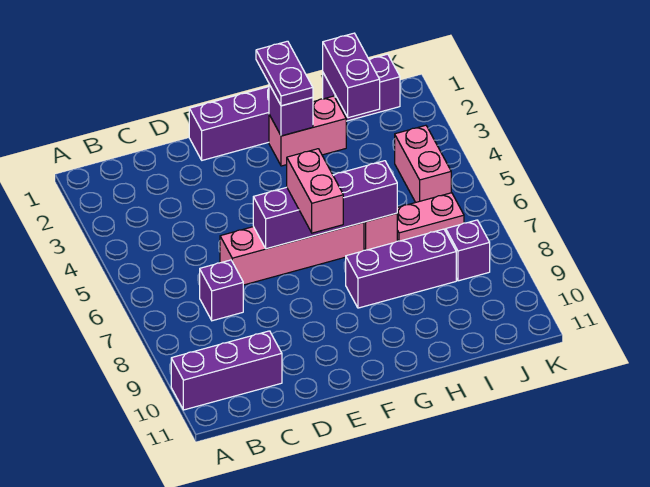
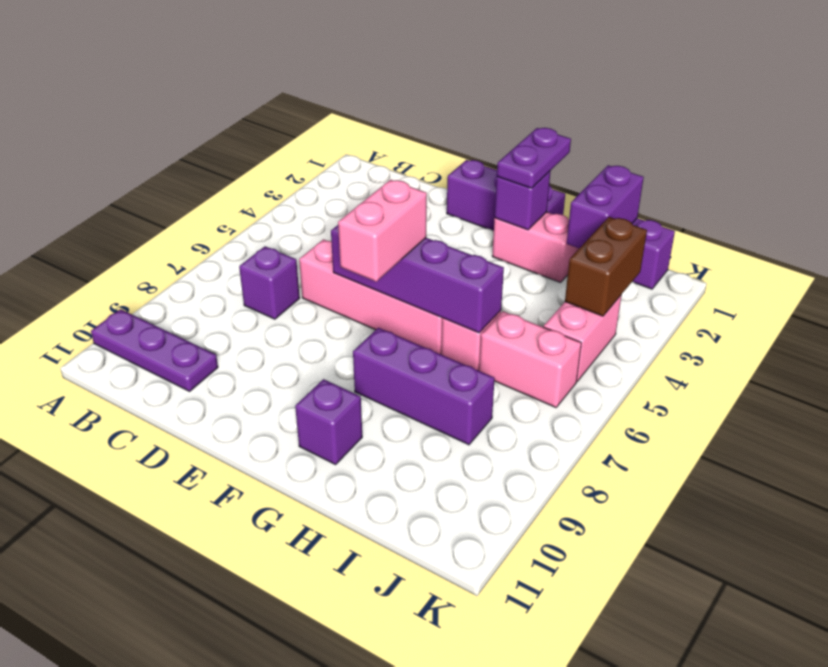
purple 1x3 brick [171,331,282,410] -> purple 1x3 plate [91,309,218,391]
pink 1x2 plate [397,193,464,241] -> pink 1x2 brick [479,311,581,407]
none -> brown 1x2 brick [565,217,647,316]
purple 1x1 brick [446,220,490,281] -> purple 1x1 brick moved to [295,379,362,465]

